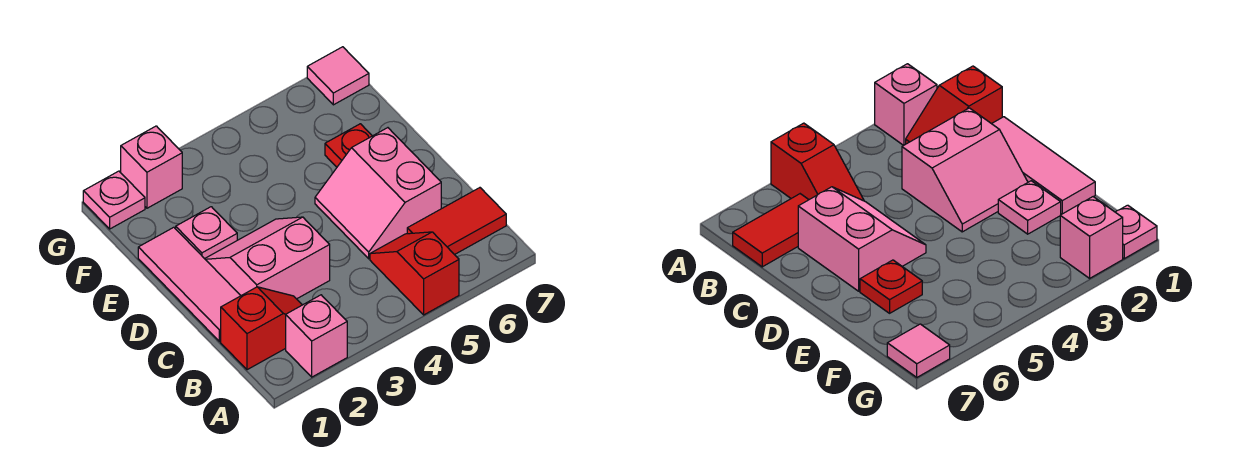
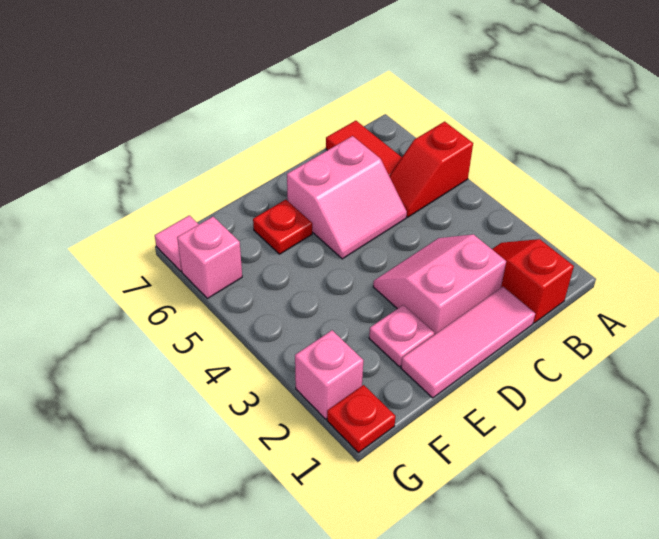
pink 1x1 brick [286,295,347,377] -> pink 1x1 brick moved to [177,217,242,299]
pink 2x2 slope [205,217,330,299] -> pink 2x2 slope turned to [373,235,506,335]
pink 1x1 plate [83,171,145,229] -> red 1x1 plate [327,385,396,453]

